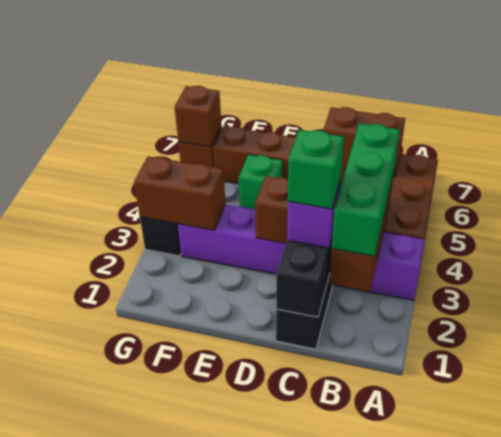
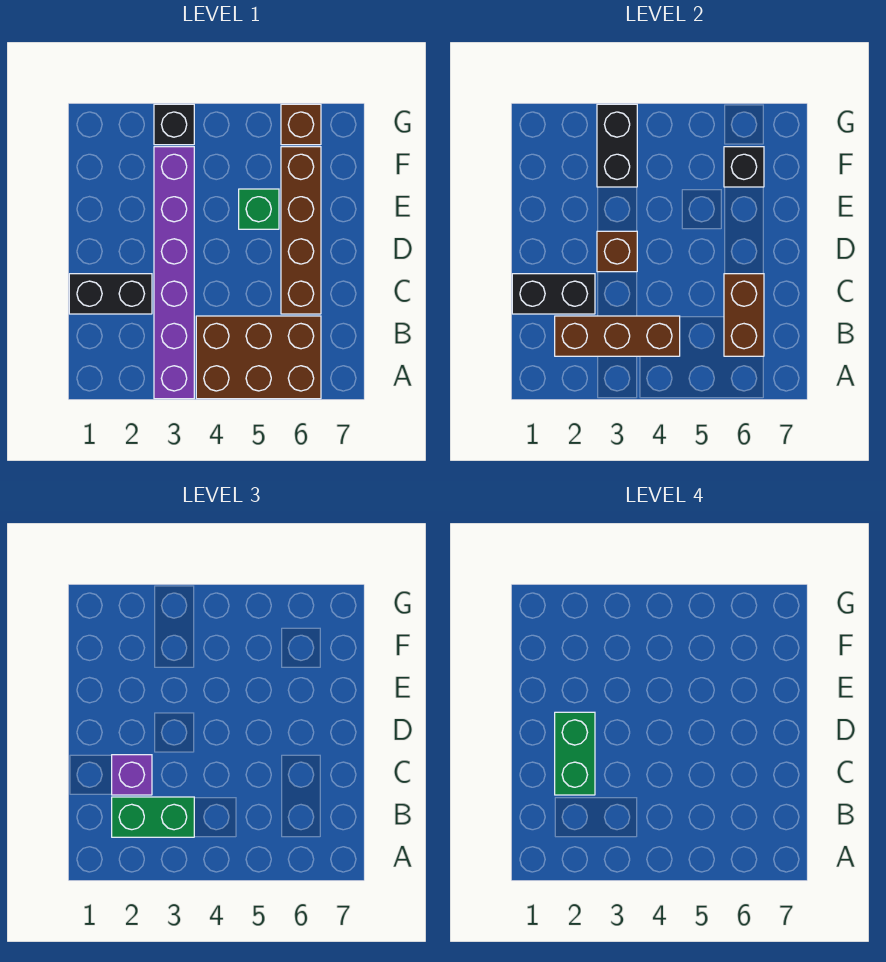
green 1x3 brick [332,124,400,256] -> green 1x2 brick [112,797,194,837]
green 1x1 brick [288,130,344,209] -> green 1x2 brick [555,712,595,795]
brown 1x2 brick [134,157,225,230] -> black 1x2 brick [597,104,637,187]
none -> black 1x1 brick [724,147,764,187]
brown 1x1 brick [175,86,221,147] -> none

